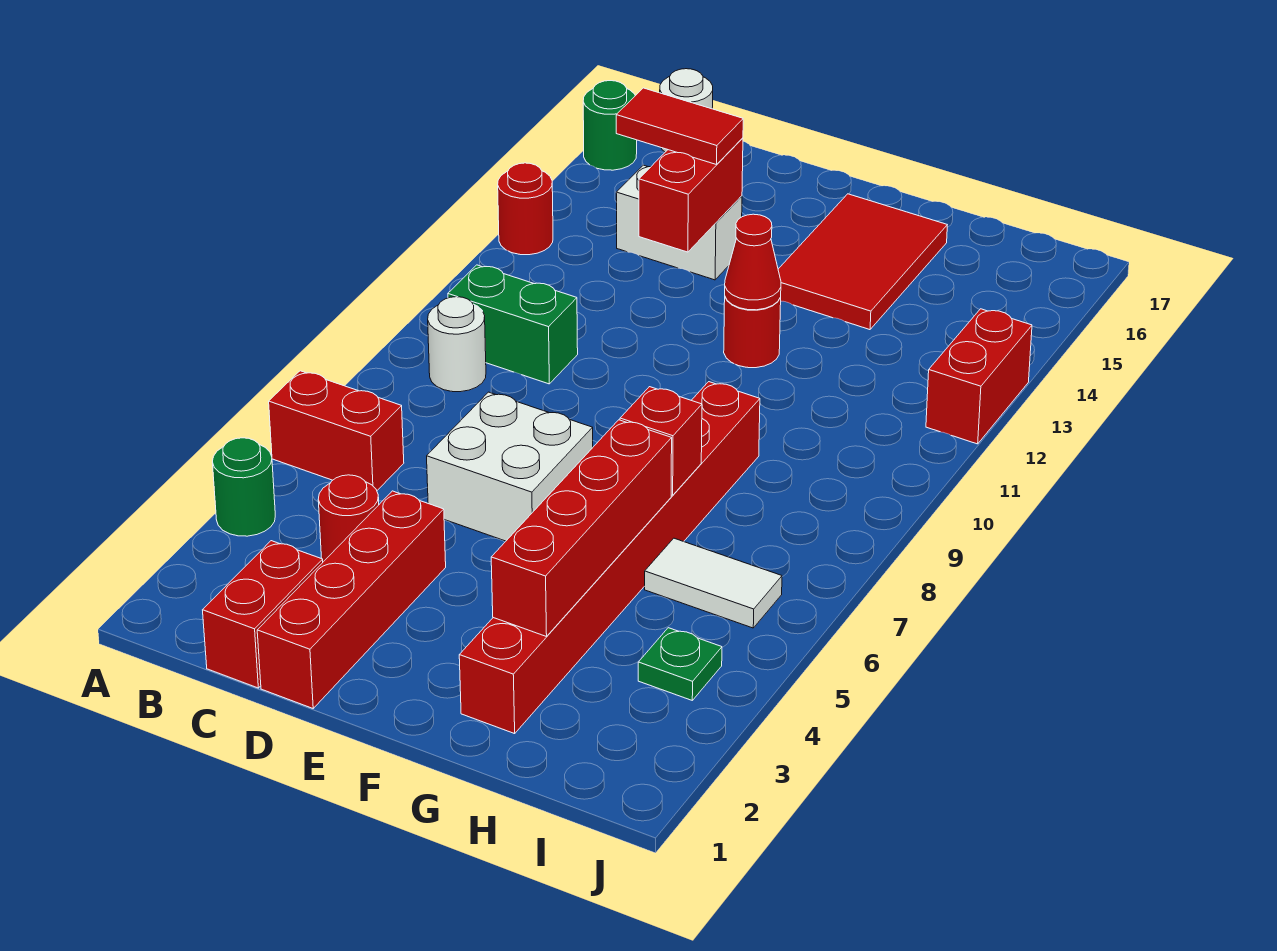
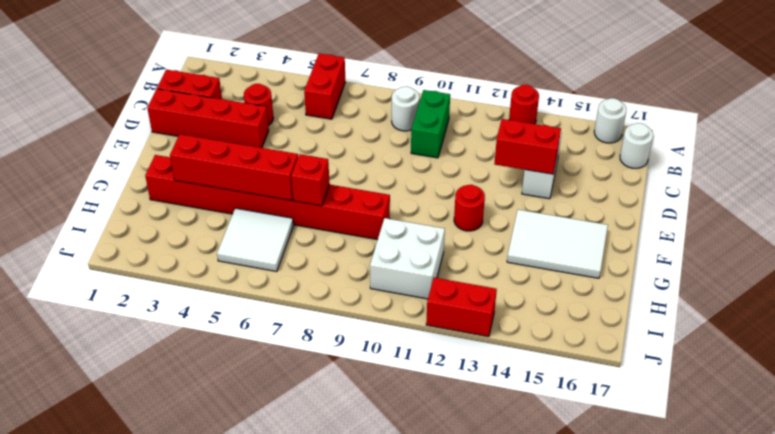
green 1x1 round brick [213,438,275,536] -> none
green 1x1 round brick [583,81,637,170] -> white 1x1 round brick [594,98,626,143]
red 1x2 tile [616,88,743,165] -> none
white 2x2 brick [427,392,593,541] -> white 2x2 brick moved to [370,218,445,299]
red 1x1 cone [725,214,781,310] -> none
red 2x3 tile [778,194,947,330] -> white 2x3 tile [507,210,608,278]
white 1x2 tile [645,538,782,628] -> white 2x2 tile [217,208,293,272]
green 1x1 plate [638,628,722,700] -> none

